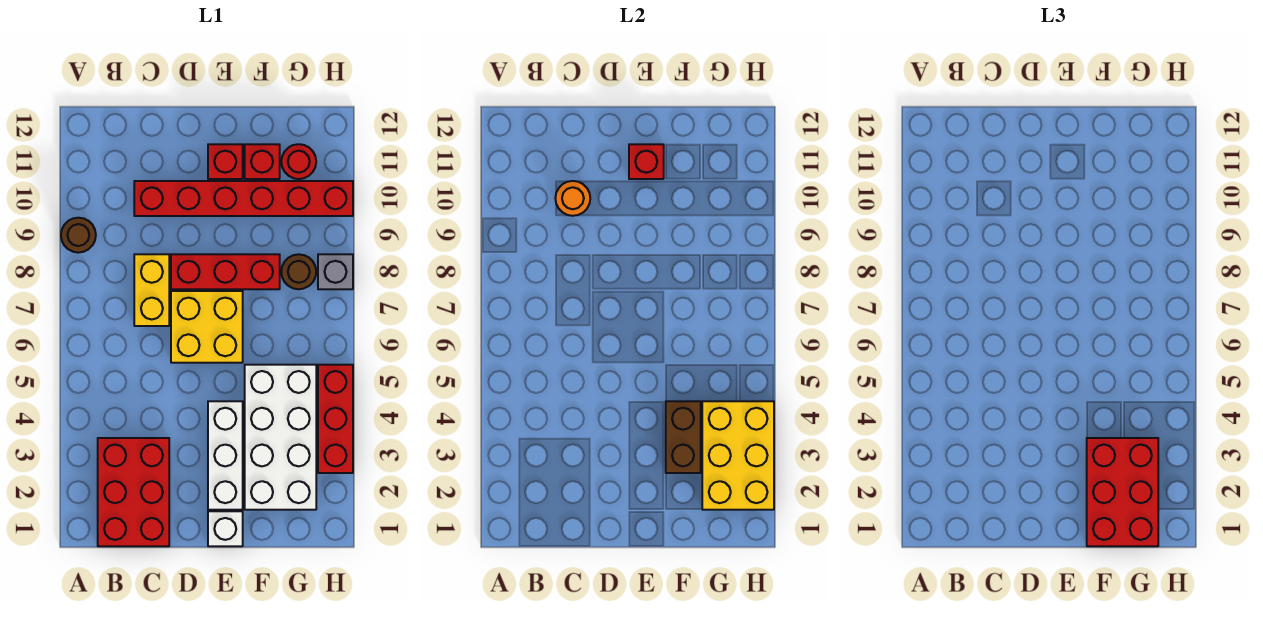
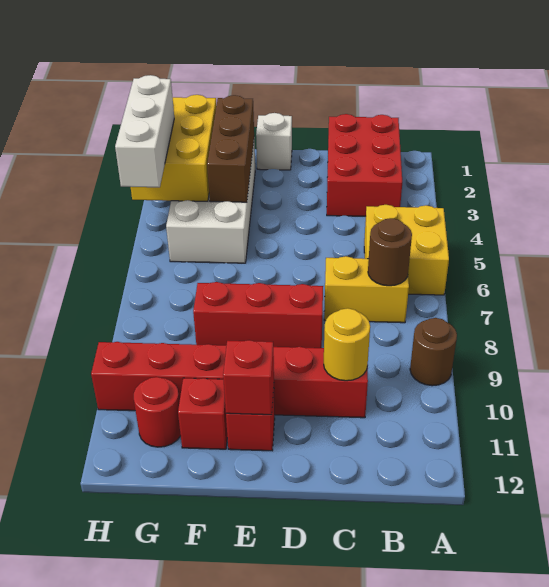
yellow 1x2 brick [134,254,169,326] -> yellow 1x2 brick turned to [324,256,409,323]
orange 1x1 round brick [555,181,590,216] -> yellow 1x1 round brick [324,308,370,381]
yellow 2x2 brick [171,291,243,363] -> yellow 2x2 brick moved to [364,205,449,295]
white 1x3 brick [208,401,243,510] -> white 1x3 brick moved to [115,75,174,187]
red 2x3 brick [1087,438,1158,546] -> none
brown 1x2 brick [666,401,701,473] -> brown 1x3 brick [207,95,254,202]
brown 1x1 round brick [281,254,316,289] -> brown 1x1 round brick moved to [368,218,412,286]
red 1x3 brick [318,365,353,473] -> none
grey 1x1 brick [318,254,353,289] -> none

